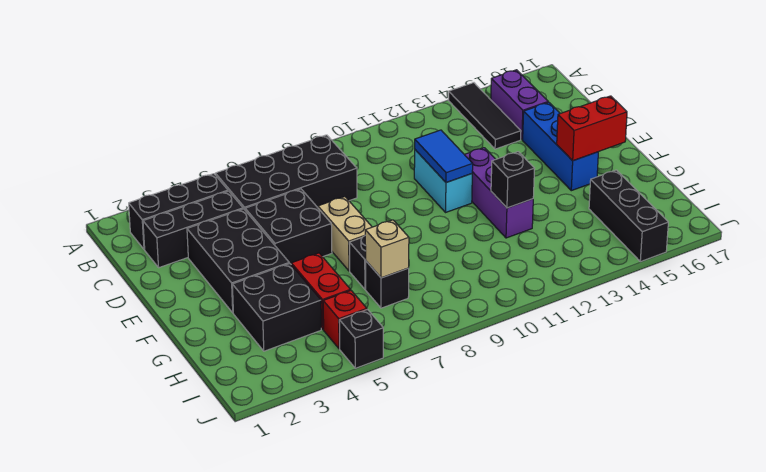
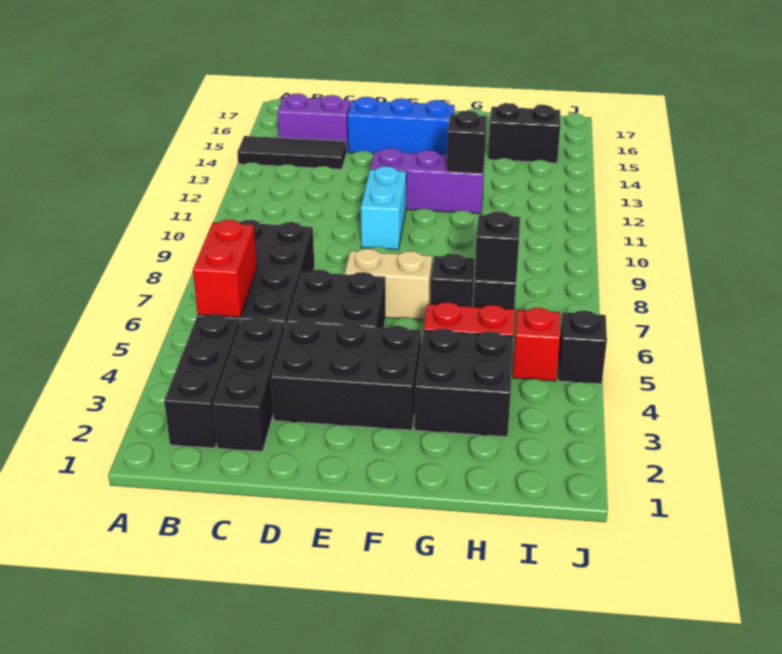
cyan 1x2 brick [414,150,472,212] -> cyan 1x2 brick turned to [361,166,406,250]
blue 1x2 tile [415,130,473,183] -> none
red 1x2 brick [557,96,627,161] -> red 1x2 brick moved to [193,220,257,317]
tan 1x1 brick [365,220,409,278] -> black 1x1 brick [475,212,520,283]
black 1x3 brick [589,170,668,262] -> black 1x2 brick [488,103,560,163]

